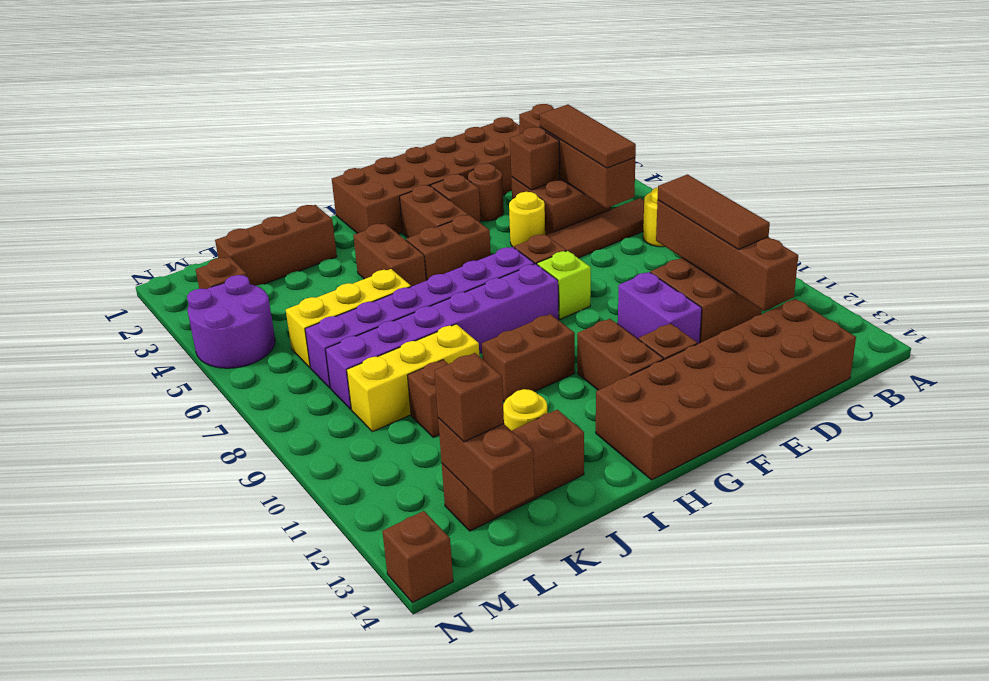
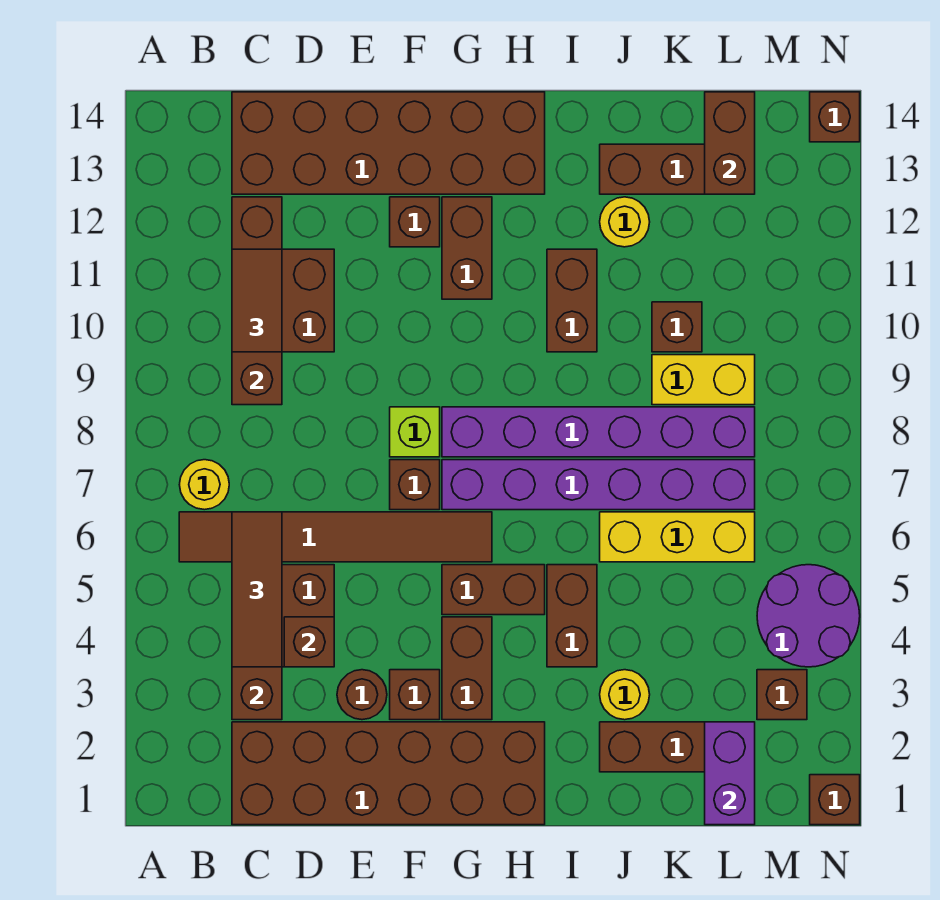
brown 1x3 tile [658,174,770,250] -> brown 1x2 tile [232,249,282,352]
yellow 1x1 round brick [509,192,545,247] -> yellow 1x1 round brick moved to [600,670,650,720]
purple 1x2 brick [618,272,702,344] -> purple 1x2 brick moved to [705,722,755,825]
brown 1x2 brick [482,314,575,401] -> brown 1x2 brick turned to [547,249,597,352]
yellow 1x3 brick [347,324,479,432] -> yellow 1x2 brick [652,355,755,405]
brown 1x1 brick [434,353,504,442] -> brown 1x1 brick moved to [810,775,860,825]

